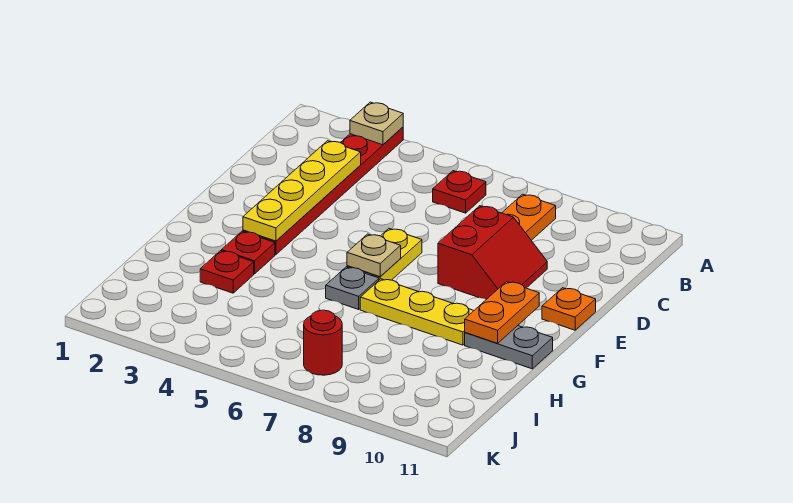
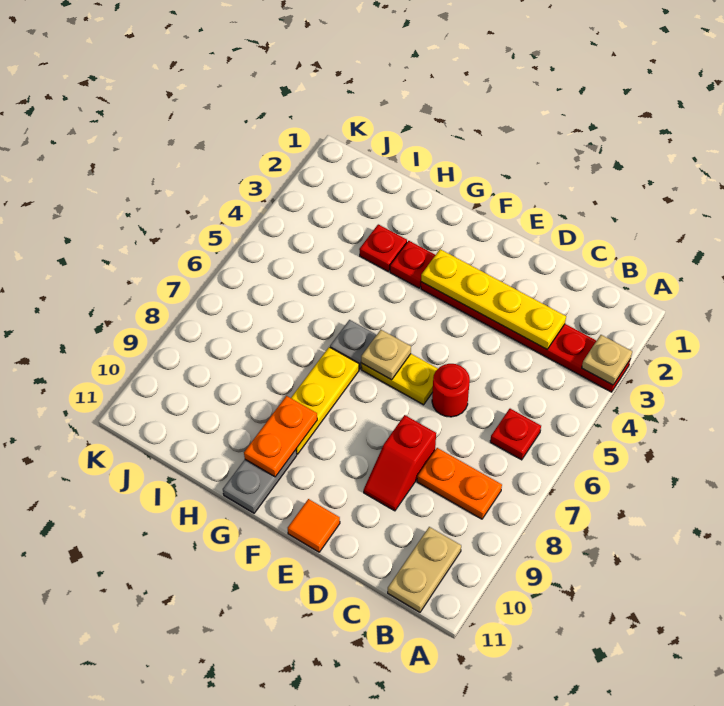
none -> tan 1x2 plate [388,527,461,612]
red 2x2 slope [438,206,547,299] -> red 1x2 slope [364,415,436,511]
orange 1x1 plate [542,288,596,330] -> orange 1x1 tile [288,499,340,552]
orange 1x2 plate [465,282,539,343] -> orange 1x2 plate turned to [244,396,317,477]
red 1x1 round brick [304,310,342,375] -> red 1x1 round brick moved to [432,364,470,417]

